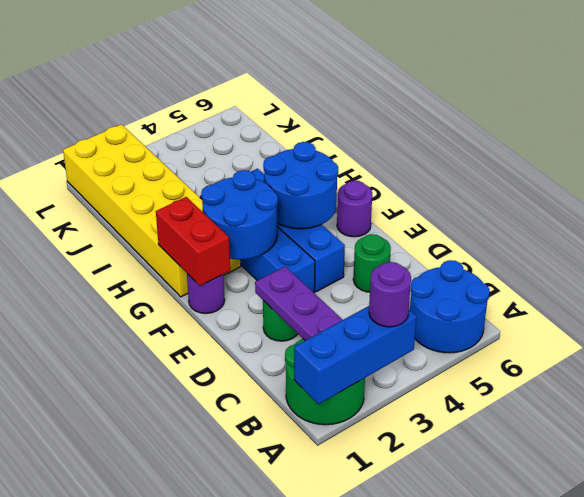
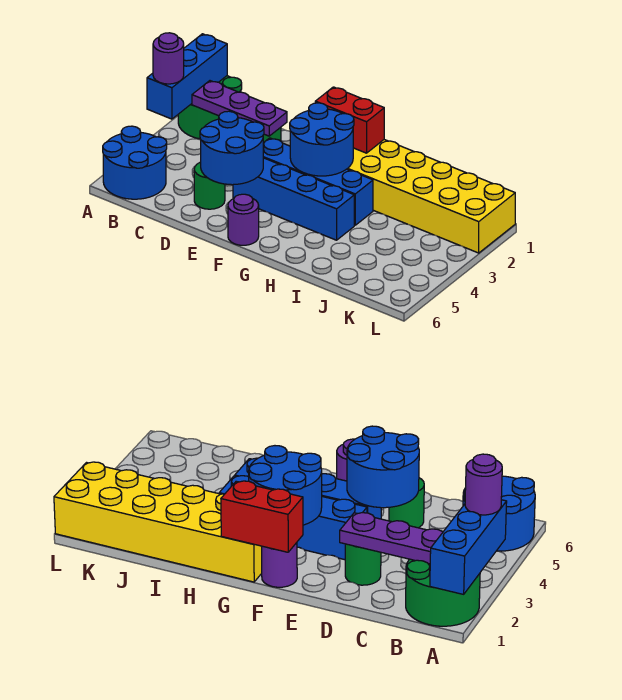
blue 2x2 round brick [263,142,338,229] -> blue 2x2 round brick moved to [200,111,264,185]

